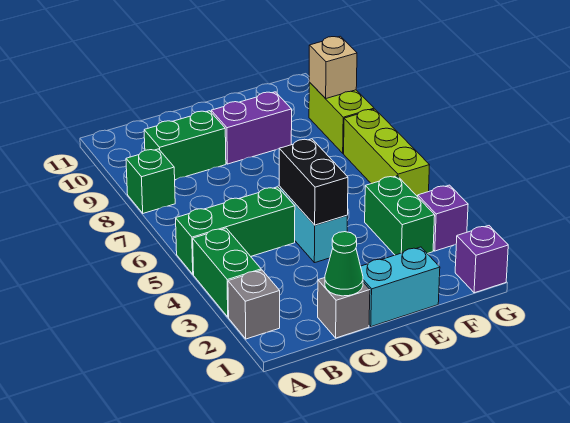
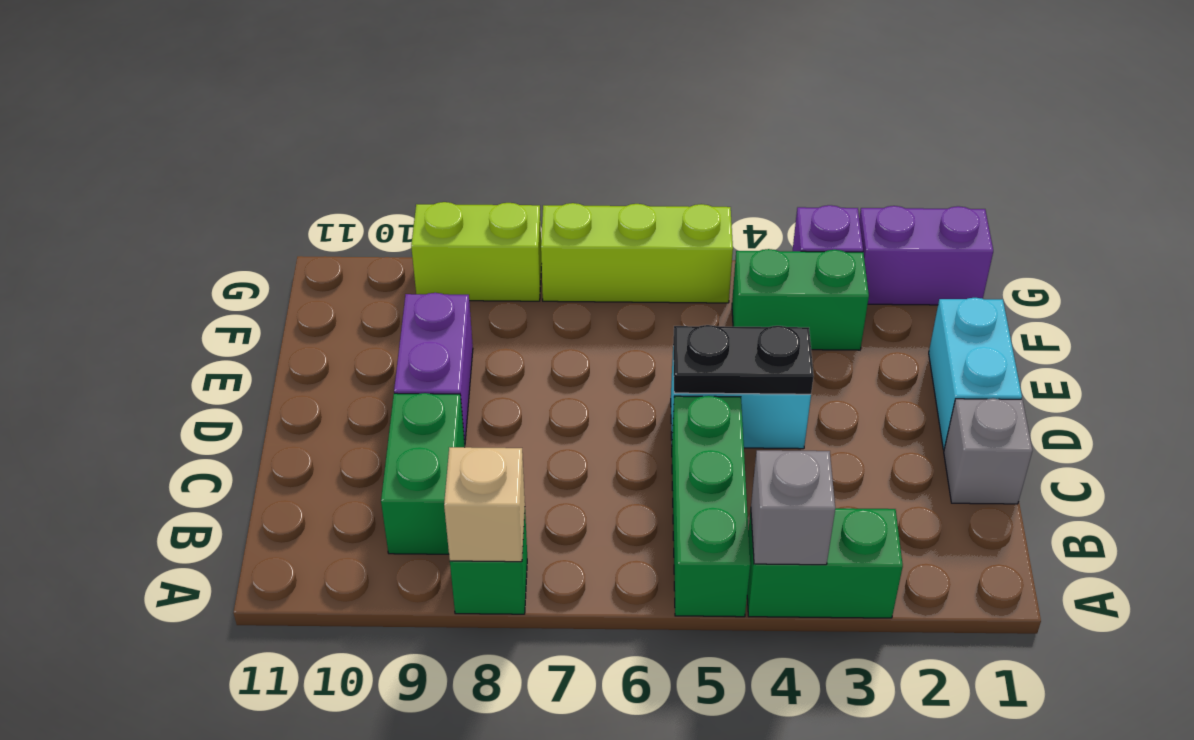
grey 1x1 brick [228,270,280,339] -> grey 1x1 brick moved to [751,450,835,565]
green 1x1 cone [325,232,363,296] -> none
black 1x2 brick [279,139,348,225] -> black 1x2 plate [673,325,814,394]
purple 1x1 brick [455,226,508,293] -> purple 1x2 brick [859,206,993,305]
tan 1x1 brick [309,36,357,98] -> tan 1x1 brick moved to [444,447,525,562]

